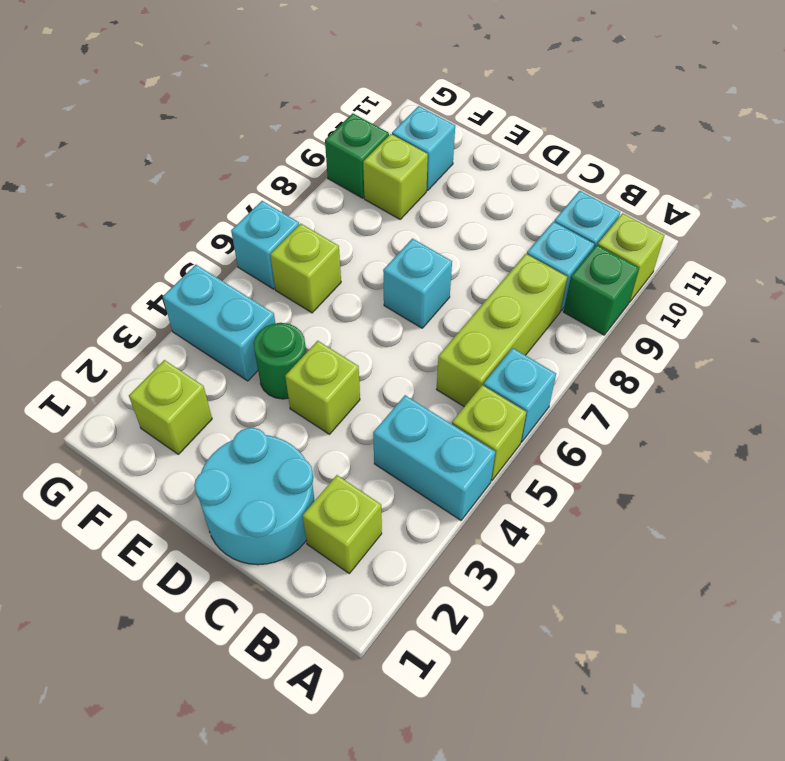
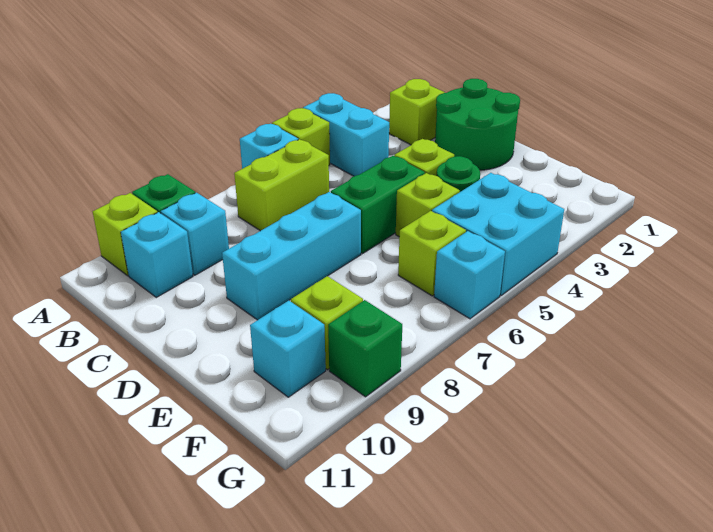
lime 1x3 brick [437,254,567,407] -> lime 1x2 brick [234,139,329,231]
cyan 2x2 round brick [194,428,315,565] -> green 2x2 round brick [435,79,520,170]
none -> green 1x2 brick [331,156,425,254]
cyan 1x1 brick [383,239,452,328] -> cyan 1x3 brick [222,192,361,320]
lime 1x1 brick [129,360,212,454] -> lime 1x1 brick moved to [396,173,460,237]
cyan 1x2 brick [163,265,275,381] -> cyan 2x2 brick [432,173,564,295]

